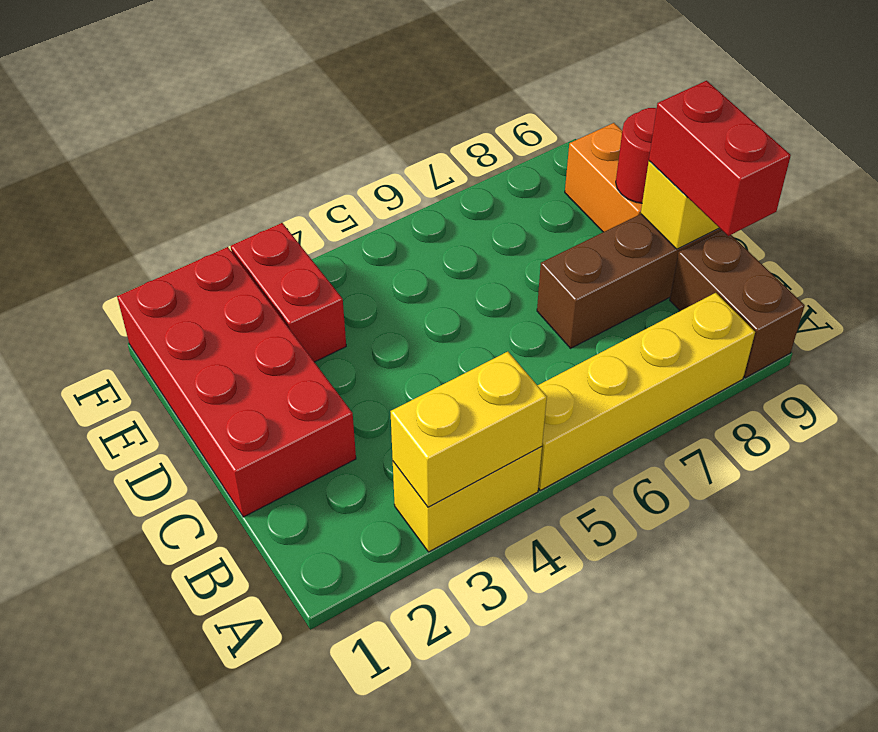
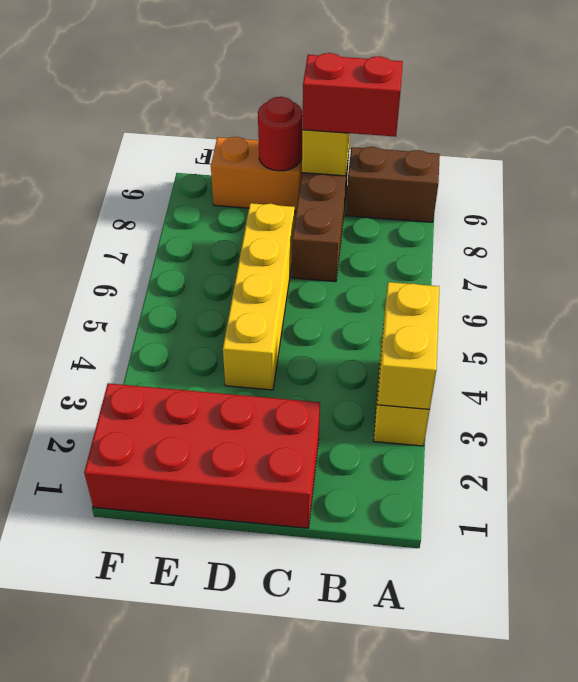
yellow 1x4 brick [537,293,755,490] -> yellow 1x4 brick moved to [223,203,295,390]
red 1x2 brick [231,223,346,362] -> none

